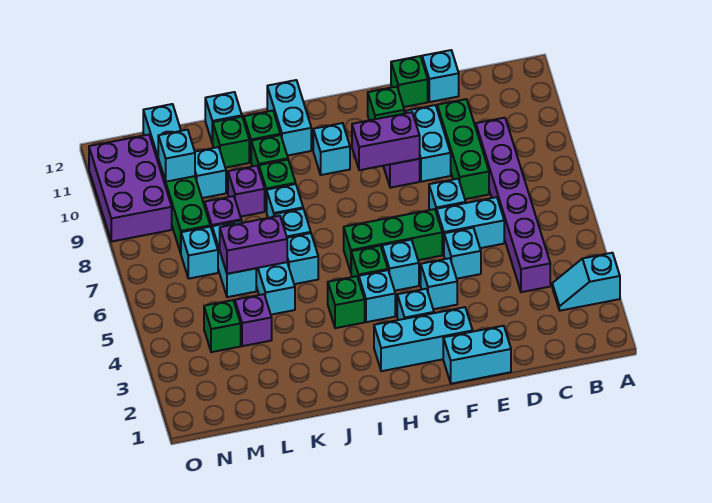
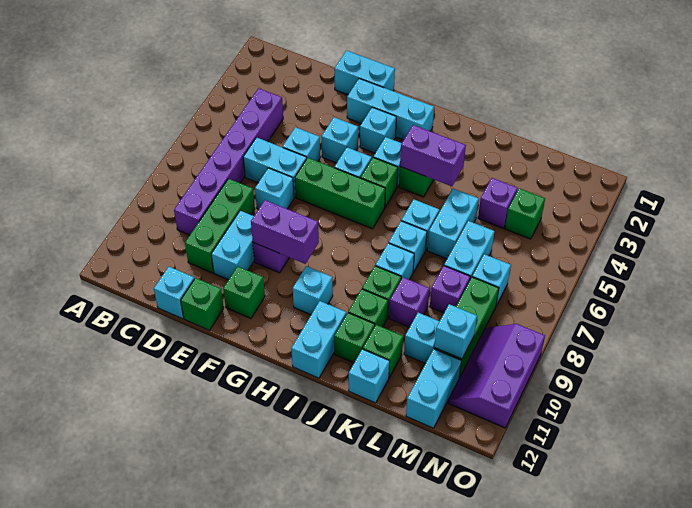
cyan 1x2 slope [552,253,620,311] -> none
purple 1x2 brick [220,216,287,274] -> purple 1x2 brick moved to [400,125,466,186]
purple 2x3 brick [89,135,172,242] -> purple 2x3 slope [448,324,545,428]

